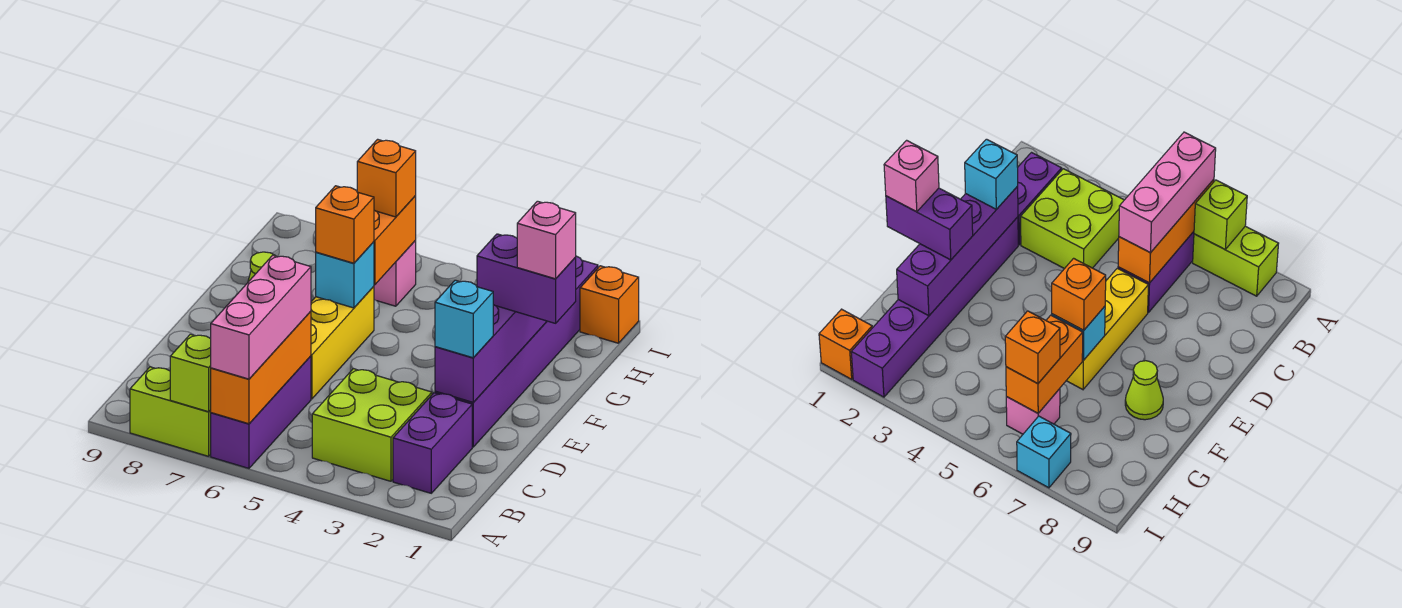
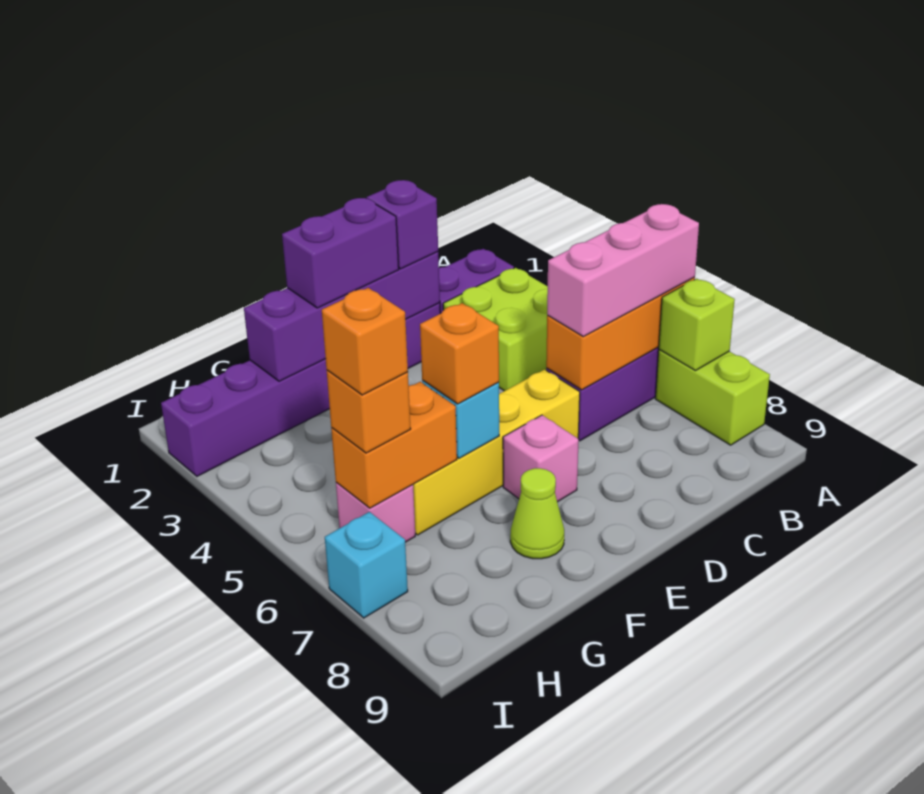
cyan 1x1 brick [435,280,493,358] -> purple 1x1 brick [367,180,438,269]
yellow 1x3 brick [311,286,374,399] -> yellow 1x4 brick [413,370,580,535]
purple 1x2 brick [477,234,576,323] -> purple 1x2 brick turned to [282,198,399,308]
pink 1x1 brick [517,201,576,279] -> pink 1x1 brick moved to [503,415,579,502]
orange 1x1 brick [580,266,639,343] -> orange 1x1 brick moved to [322,288,408,395]

